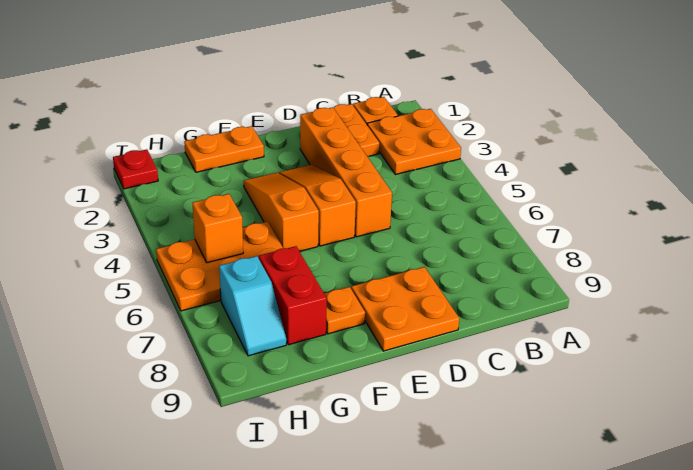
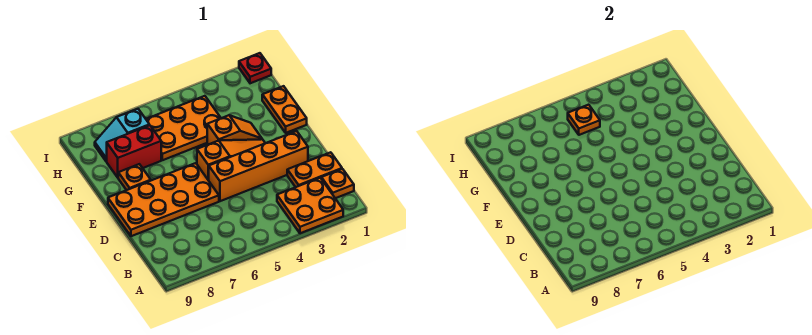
orange 2x2 plate [351,267,459,351] -> orange 2x4 plate [108,163,219,236]
orange 1x3 slope [244,173,319,251] -> orange 1x2 slope [207,115,262,145]
orange 2x3 plate [156,222,283,311] -> orange 2x3 plate turned to [146,96,221,160]
orange 1x1 brick [192,194,243,263] -> orange 1x1 plate [568,105,600,135]

